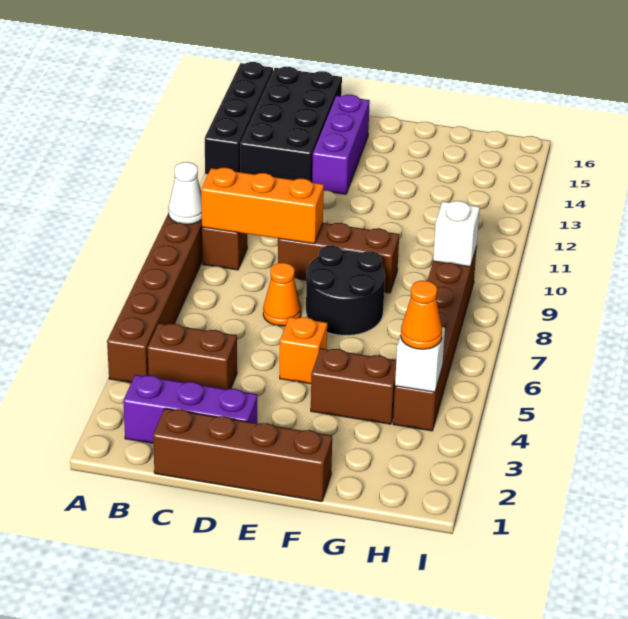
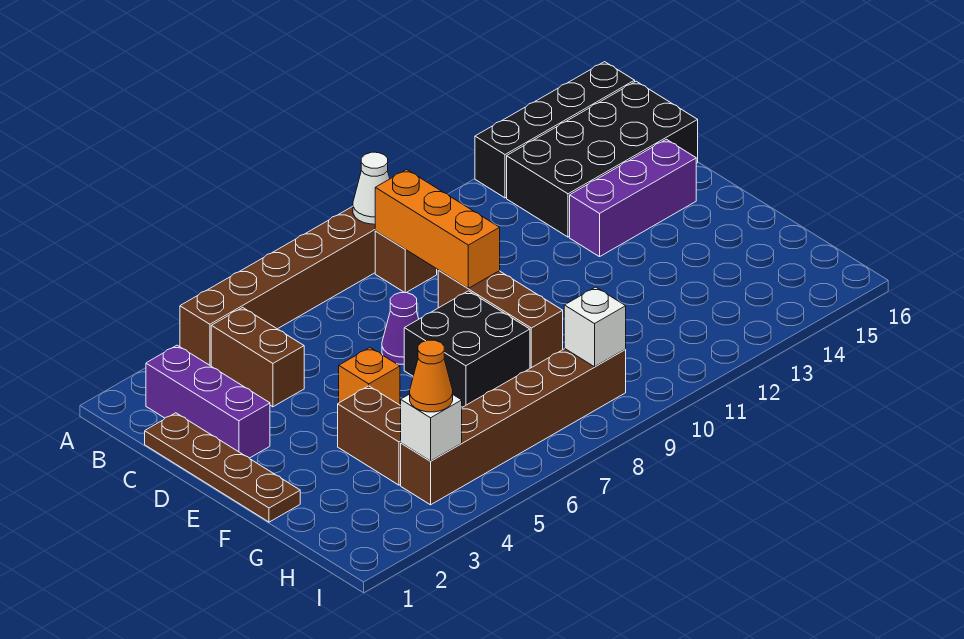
brown 1x4 brick [153,408,332,502] -> brown 1x4 plate [145,413,300,522]
orange 1x1 cone [263,263,301,326] -> purple 1x1 cone [382,293,419,364]
black 2x2 round brick [306,245,385,335] -> black 2x2 brick [404,291,530,407]

